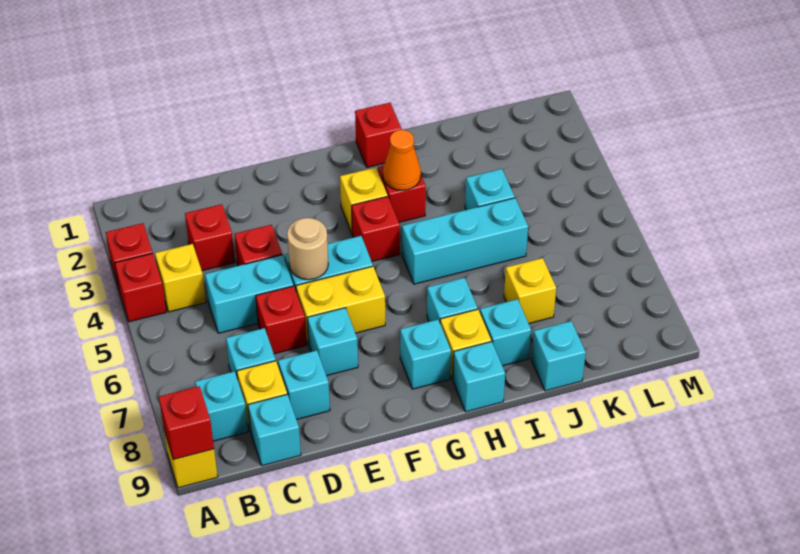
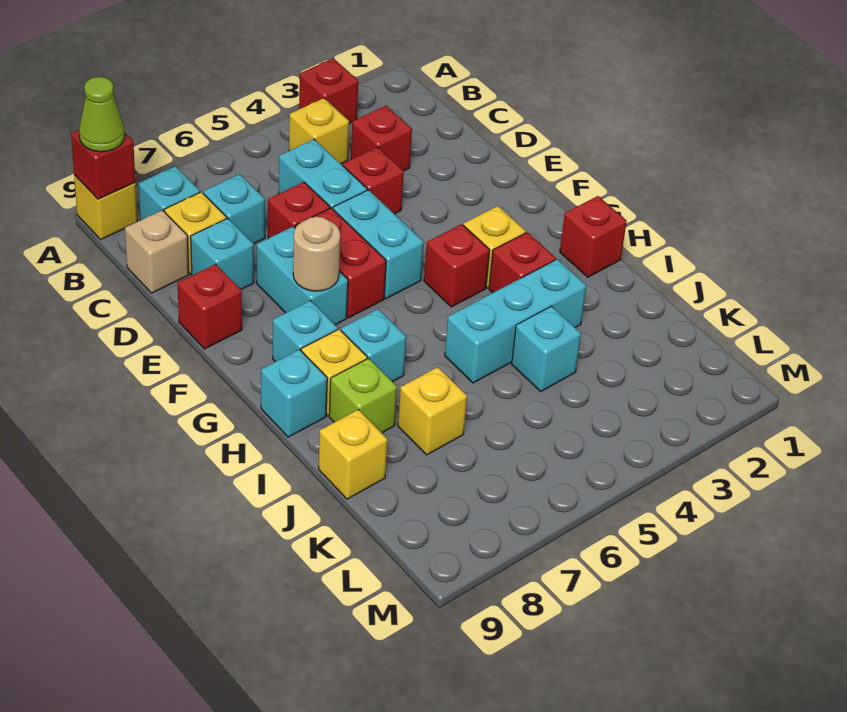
red 1x1 brick [115,254,166,322] -> red 1x1 brick moved to [178,264,242,349]
none -> lime 1x1 cone [79,77,125,152]
cyan 1x1 brick [248,394,301,466] -> tan 1x1 brick [125,210,189,293]
tan 1x1 round brick [287,218,328,280] -> tan 1x1 round brick moved to [293,216,340,291]
yellow 1x2 brick [296,266,385,345] -> red 1x2 brick [295,208,386,318]
cyan 1x1 brick [307,308,358,376] -> cyan 1x2 brick [257,226,348,325]
orange 1x1 cone [383,130,421,190] -> none
cyan 1x3 brick [402,198,528,284] -> cyan 1x3 brick turned to [445,259,586,383]
cyan 1x1 brick [480,299,531,366] -> lime 1x1 brick [329,358,397,433]
cyan 1x1 brick [531,321,586,391] -> yellow 1x1 brick [319,410,388,499]

